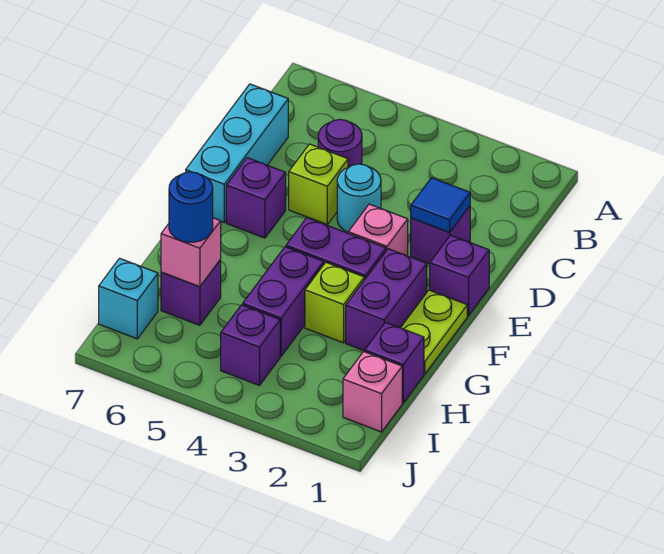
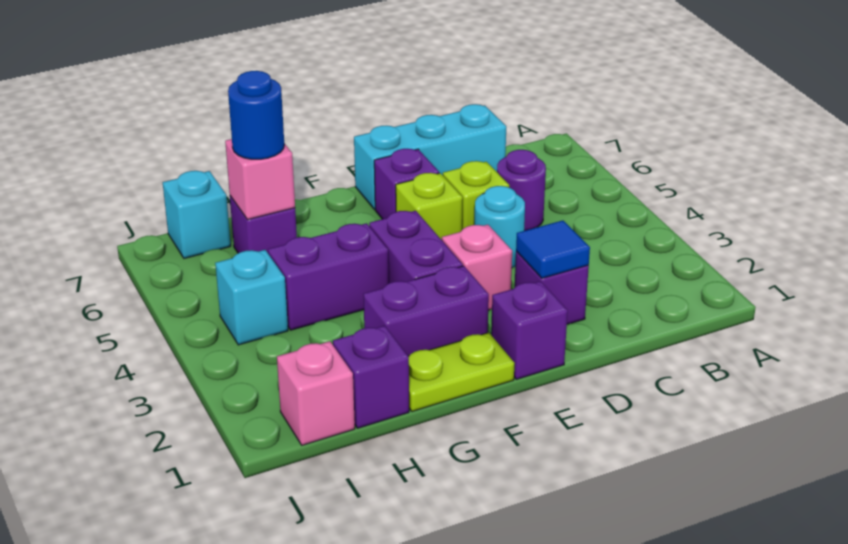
lime 1x1 brick [305,262,364,343] -> lime 1x1 brick moved to [396,173,463,240]
purple 1x1 brick [221,305,280,385] -> cyan 1x1 brick [215,250,288,345]

